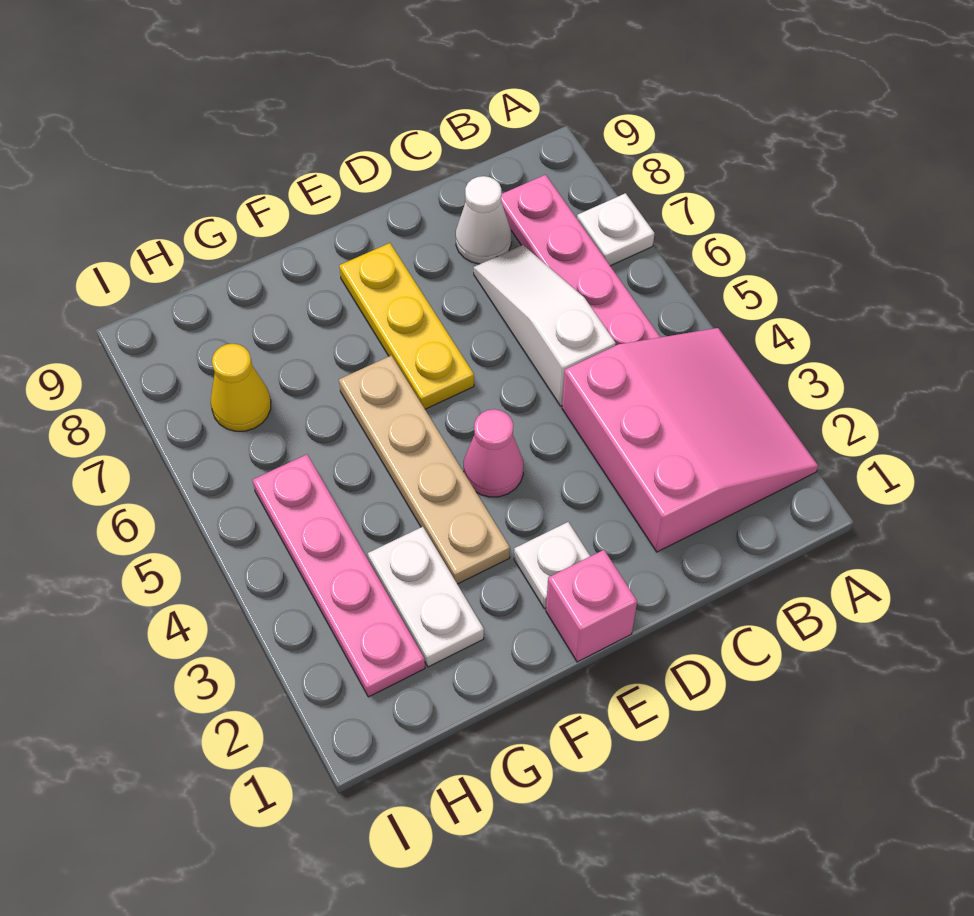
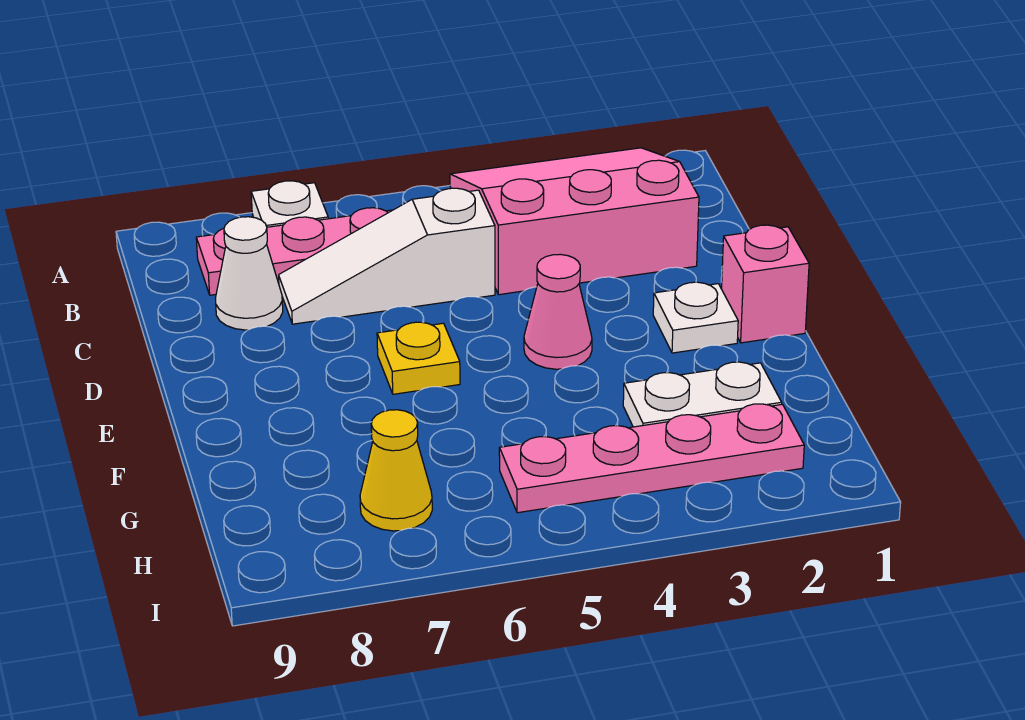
yellow 1x3 plate [339,243,474,409] -> yellow 1x1 plate [377,322,460,394]
tan 1x4 plate [339,355,510,584] -> none

